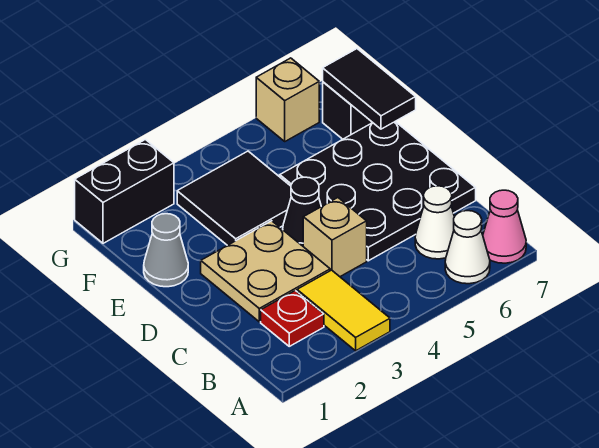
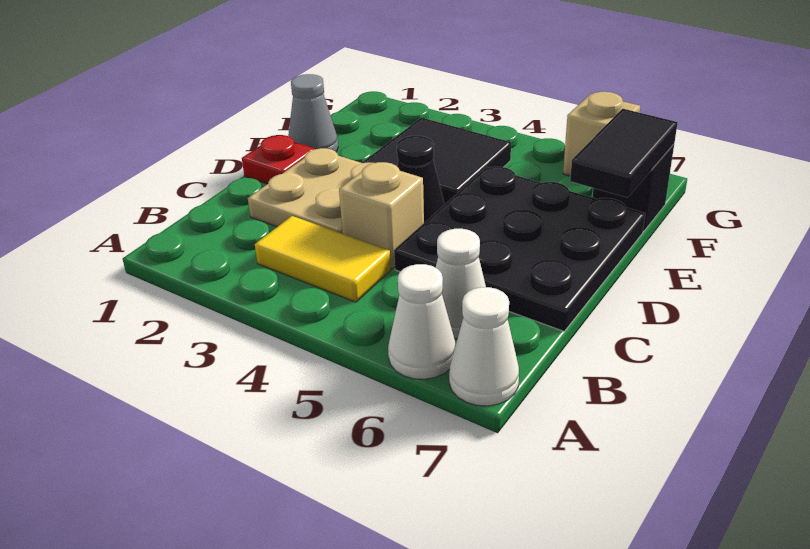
yellow 1x2 tile [297,270,390,351] -> yellow 1x2 tile turned to [255,216,391,302]
pink 1x1 cone [483,190,526,263] -> white 1x1 cone [449,287,519,406]
red 1x1 plate [261,291,324,346] -> red 1x1 plate moved to [242,135,315,184]
black 1x2 brick [75,140,174,243] -> none

